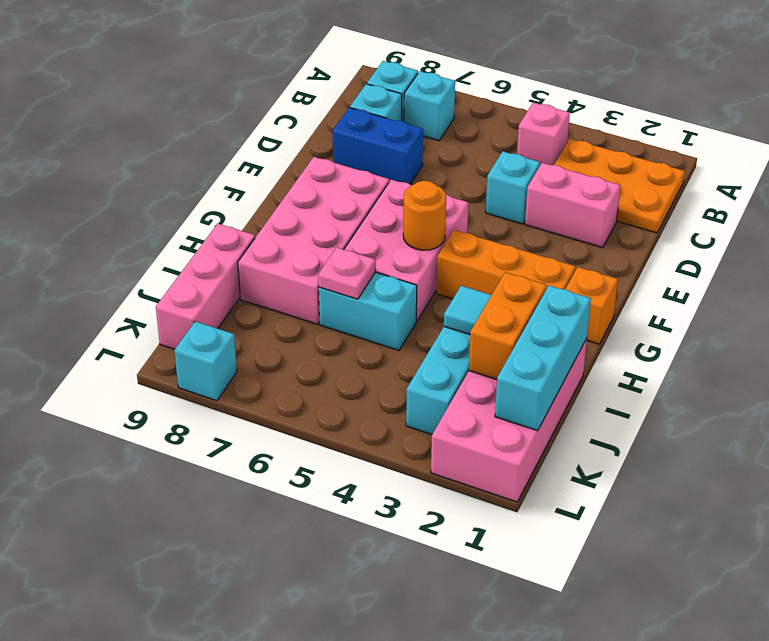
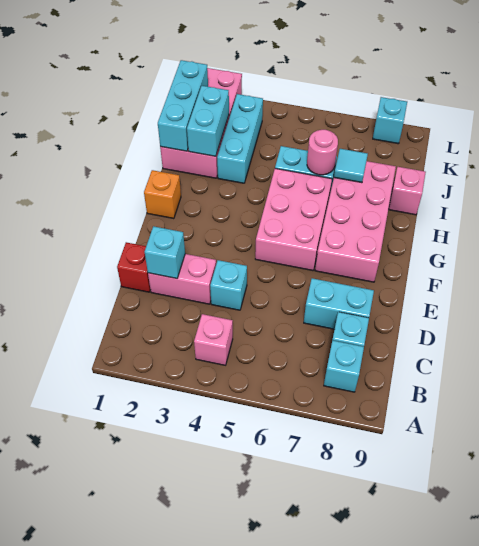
orange 2x3 plate [554,139,685,233] -> none
cyan 1x1 brick [404,71,455,141] -> cyan 1x1 brick moved to [145,226,185,278]
none -> red 1x1 brick [117,242,151,292]
blue 1x2 brick [333,108,423,184] -> cyan 1x2 brick [304,278,374,329]
orange 1x3 brick [436,230,576,299] -> none
orange 1x1 round brick [403,181,446,250] -> none
orange 1x2 brick [469,272,547,379] -> cyan 1x2 brick [187,86,229,156]
cyan 1x1 tile [444,286,491,334] -> cyan 1x1 tile moved to [334,149,368,183]
pink 1x1 plate [318,247,376,299] -> pink 1x1 round brick [307,130,338,175]
pink 1x3 brick [156,224,255,349] -> pink 1x1 brick [389,167,426,215]

